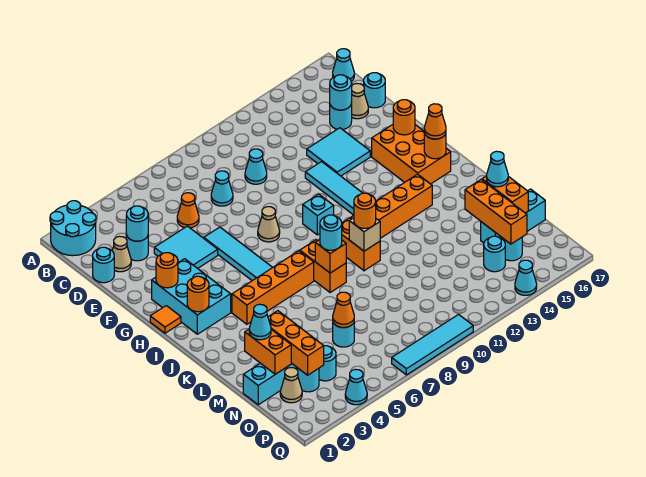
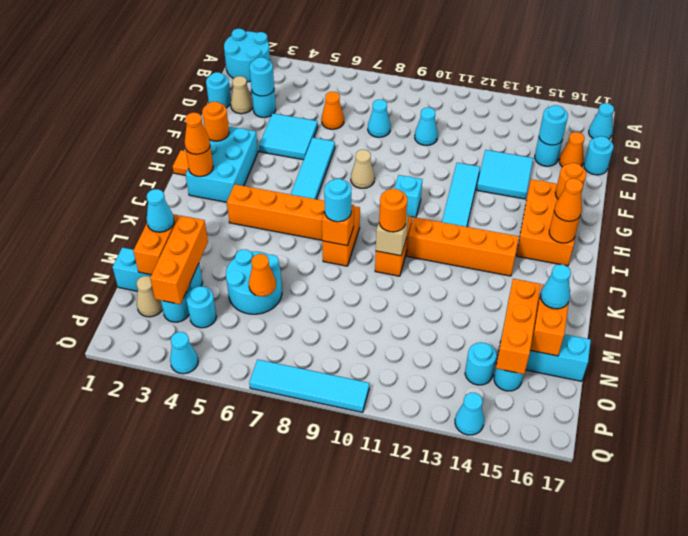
tan 1x1 cone [352,84,368,119] -> orange 1x1 cone [559,132,585,167]
none -> orange 1x1 cone [184,113,210,154]
cyan 1x1 round brick [333,323,354,347] -> cyan 2x2 round brick [226,249,282,314]

